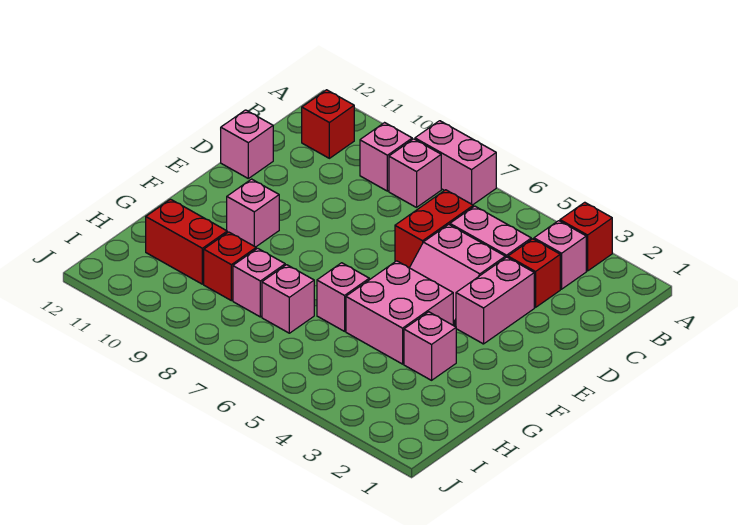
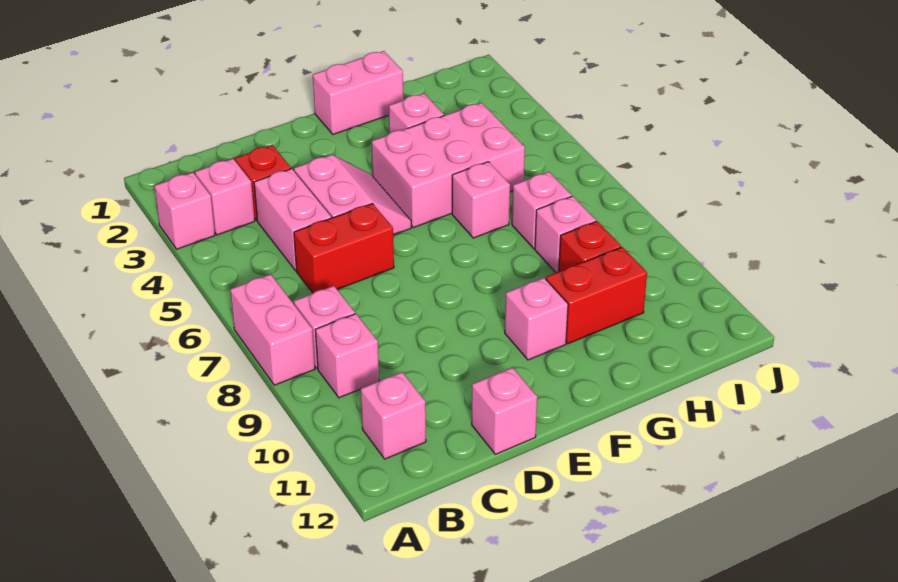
red 1x1 brick [560,202,612,271] -> pink 1x1 brick [154,172,215,249]
red 1x1 brick [302,90,354,158] -> pink 1x1 brick [361,372,426,459]
pink 1x2 brick [456,257,534,344] -> pink 1x2 brick moved to [313,51,403,134]
pink 2x2 brick [346,261,453,364] -> pink 2x3 brick [372,103,525,228]
red 1x2 brick [146,199,227,284] -> red 1x2 brick turned to [546,247,647,344]

